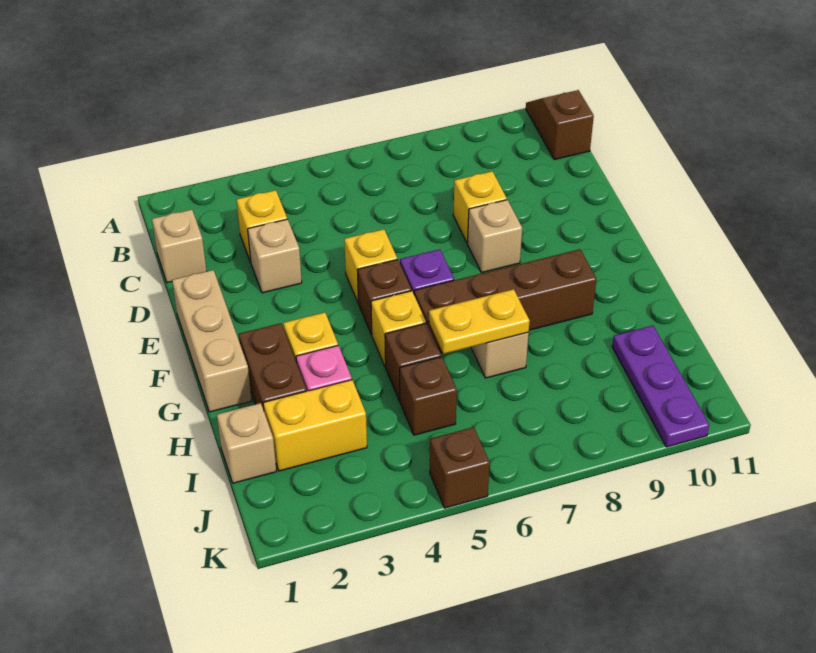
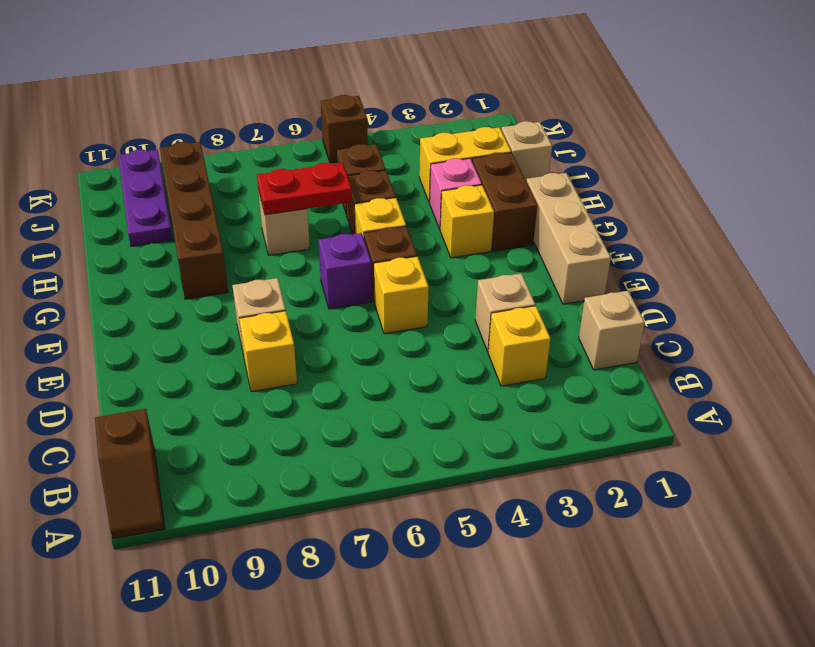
brown 1x4 brick [414,249,596,353] -> brown 1x4 brick turned to [160,142,228,299]
yellow 1x2 plate [429,289,530,354] -> red 1x2 plate [257,162,352,215]

